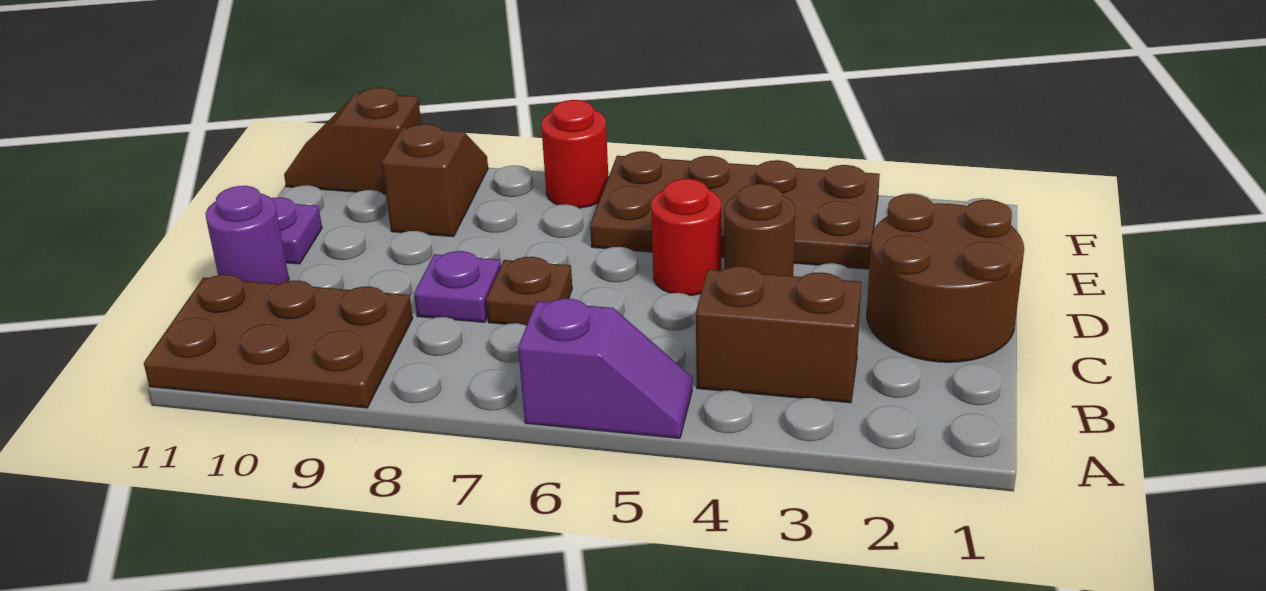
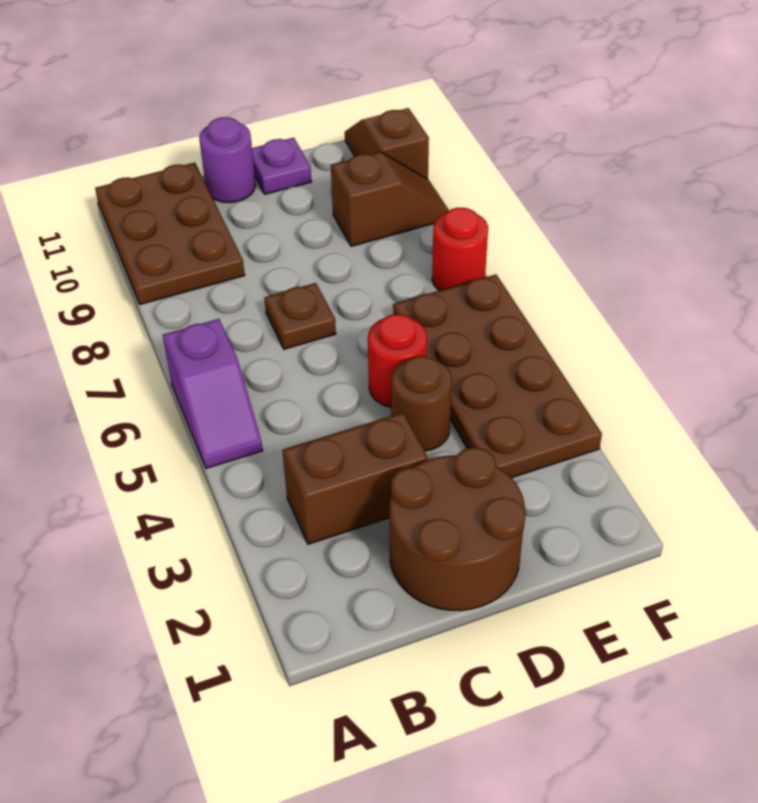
brown 1x2 brick [696,266,861,403] -> brown 1x2 brick turned to [283,413,428,544]
purple 1x1 plate [414,251,501,322] -> none

